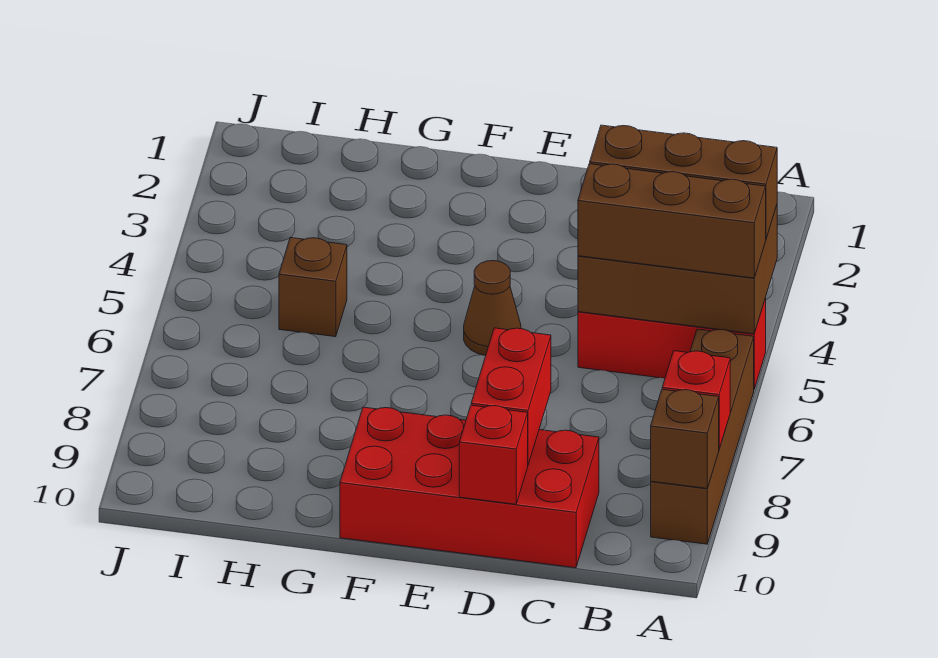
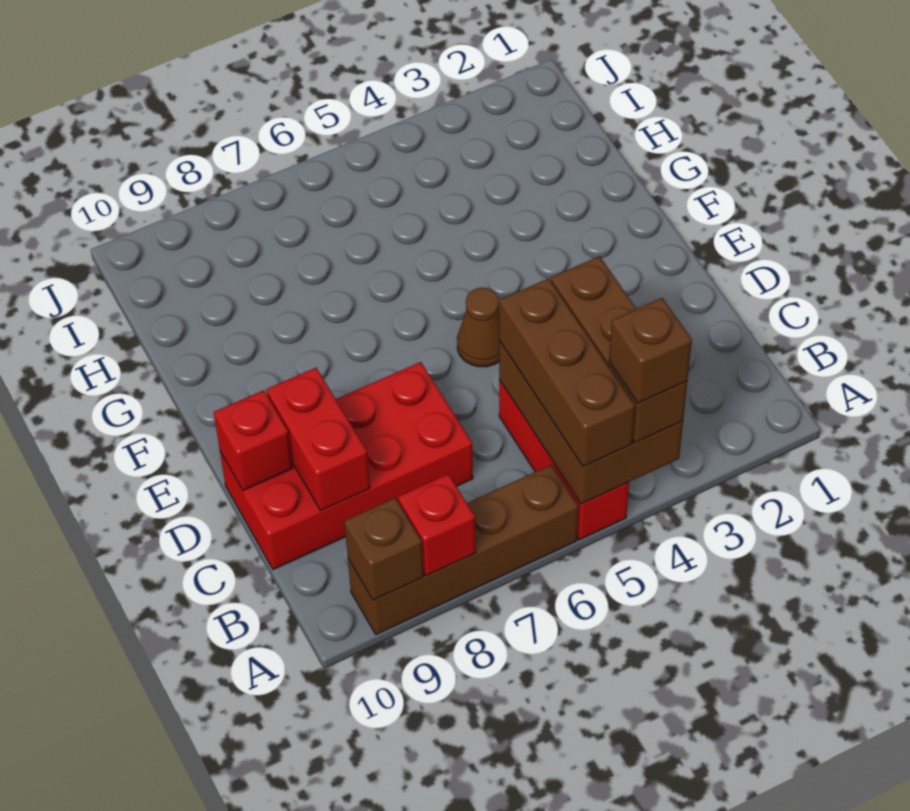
red 2x4 brick [340,407,599,568] -> red 2x4 brick turned to [220,362,473,570]
red 1x2 brick [471,328,551,465] -> red 1x2 brick turned to [267,368,370,511]
brown 1x1 brick [279,237,347,337] -> brown 1x1 brick moved to [609,298,692,403]

